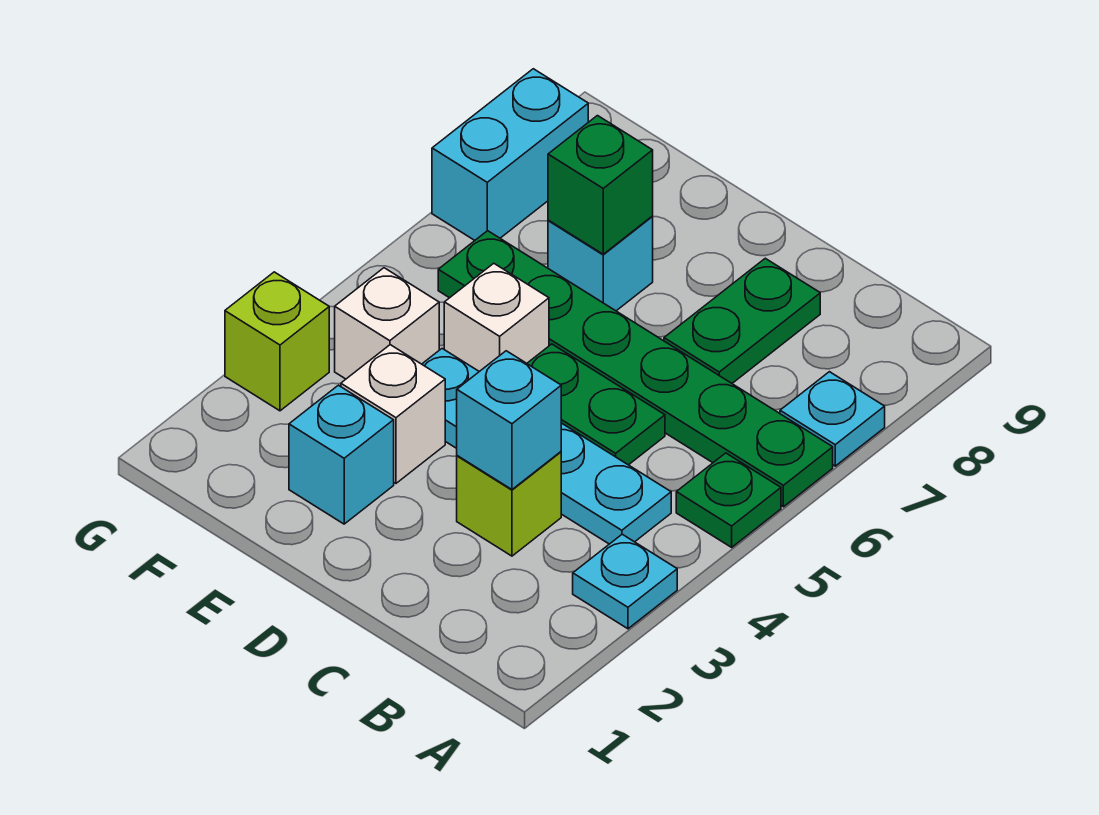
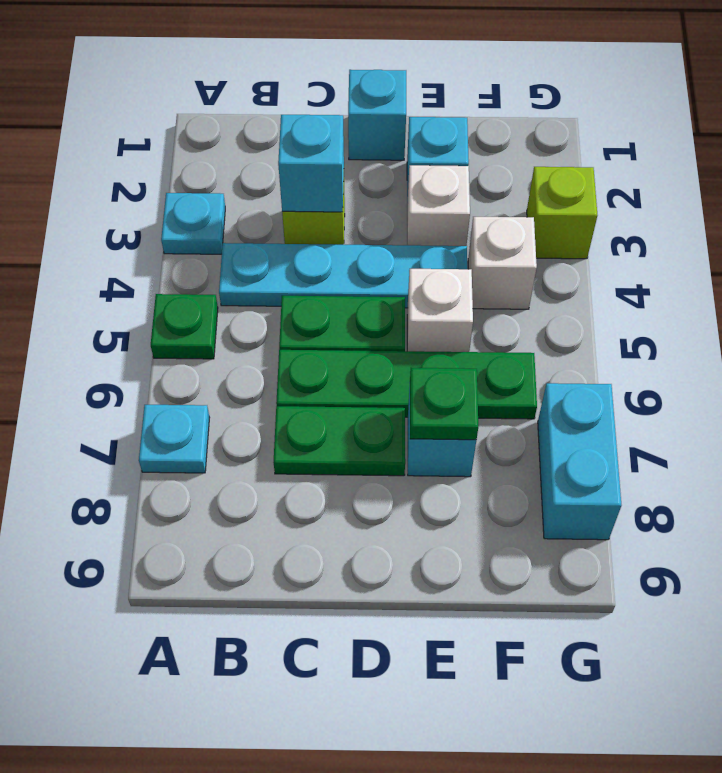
green 1x6 plate [438,231,833,507] -> green 1x4 plate [276,350,537,419]
green 1x2 plate [664,258,820,383] -> green 1x2 plate turned to [274,406,405,476]
none -> cyan 1x1 brick [348,70,406,160]
green 1x1 brick [548,116,653,254] -> green 1x1 plate [410,368,478,440]

